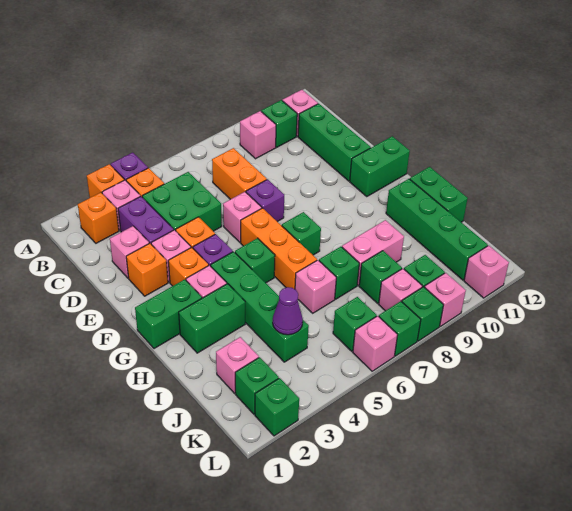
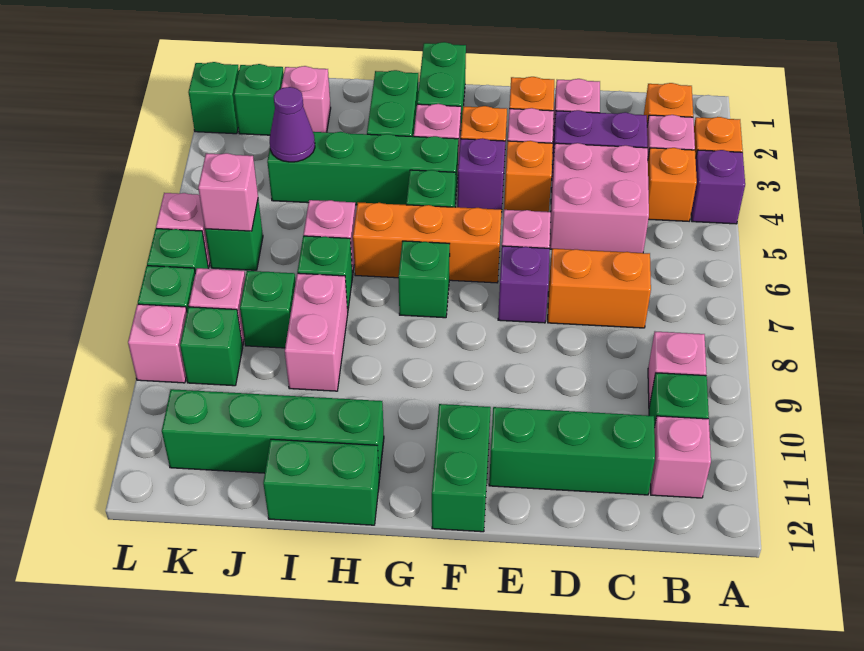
green 2x2 brick [142,172,222,231] -> pink 2x2 brick [550,143,649,253]
pink 1x1 brick [464,246,509,298] -> pink 1x1 brick moved to [198,153,258,231]

